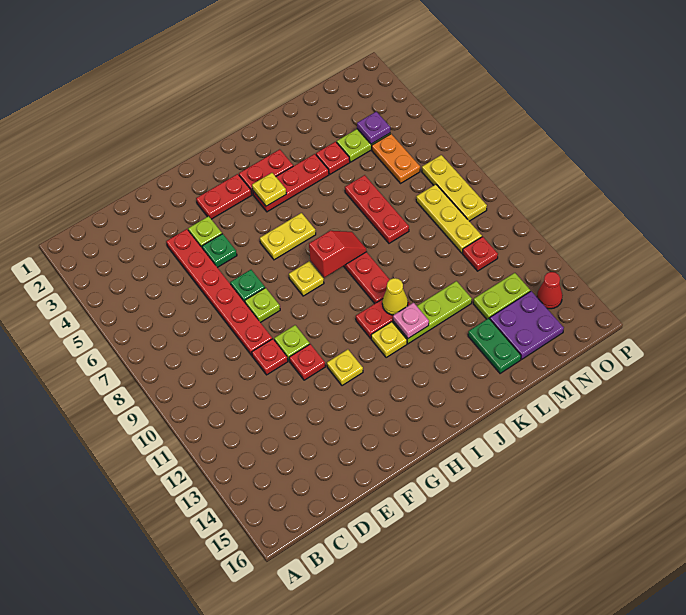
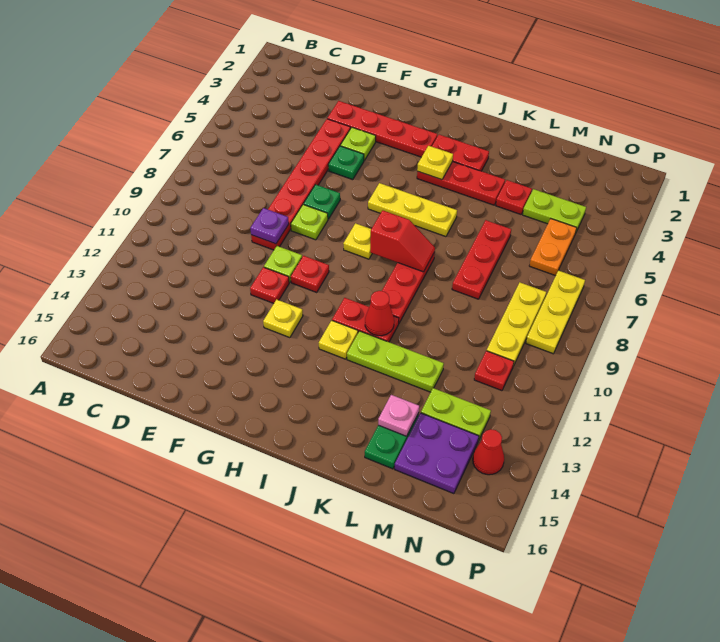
red 1x1 plate [252,339,288,375] -> red 1x1 plate moved to [291,256,329,292]
red 1x2 plate [196,174,252,219] -> red 1x4 plate [327,101,437,157]
yellow 1x2 plate [260,213,316,260] -> yellow 1x3 plate [368,183,457,237]
yellow 1x1 cone [382,278,408,315] -> red 1x1 cone [365,291,394,336]
pink 1x1 plate [393,303,429,338] -> pink 1x1 plate moved to [378,395,419,436]
purple 1x1 plate [357,112,390,144] -> purple 1x1 plate moved to [250,208,289,244]

